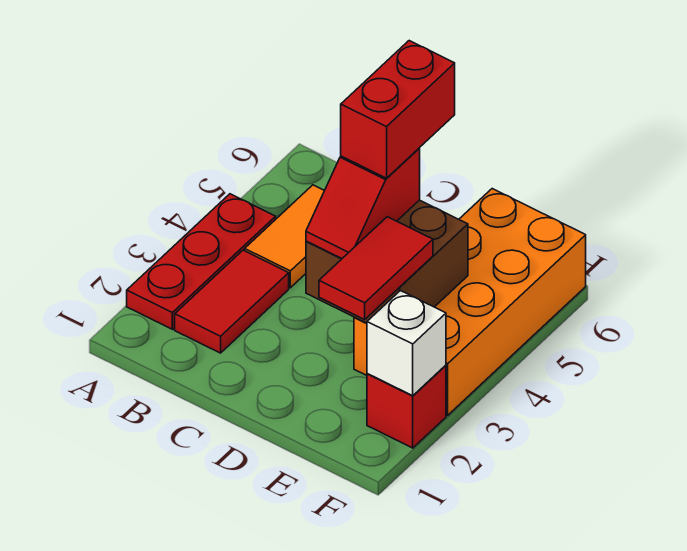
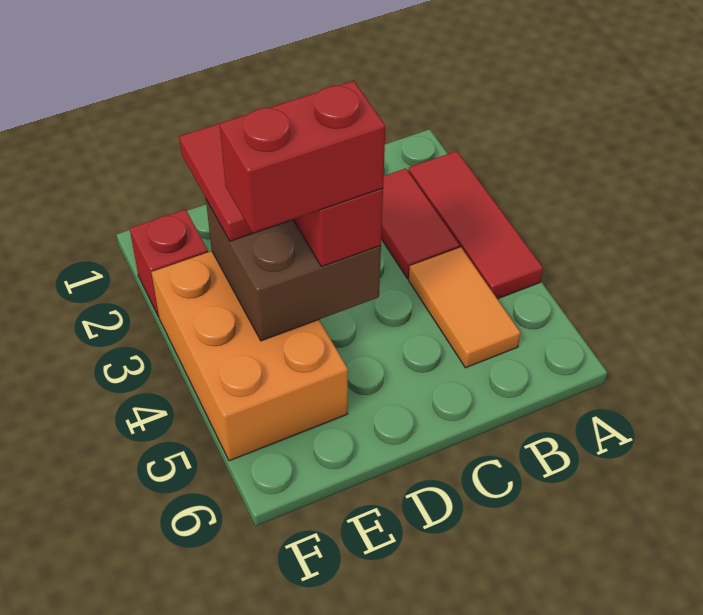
red 1x3 plate [127,194,276,329] -> red 1x3 tile [408,151,543,299]
red 1x2 brick [341,41,455,178] -> red 1x2 brick turned to [220,81,385,233]
orange 2x4 brick [354,189,586,415] -> orange 2x3 brick [151,251,348,461]
white 1x1 brick [367,291,446,396] -> none

